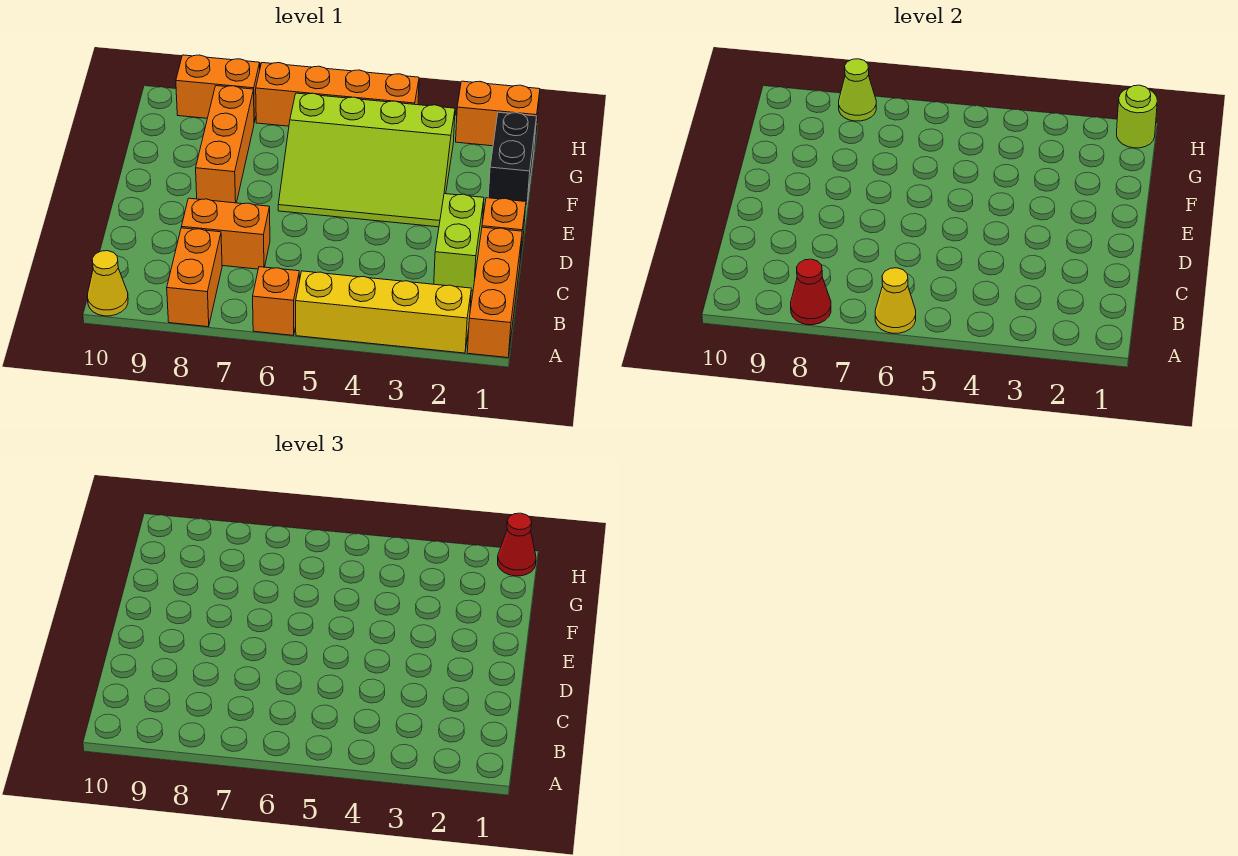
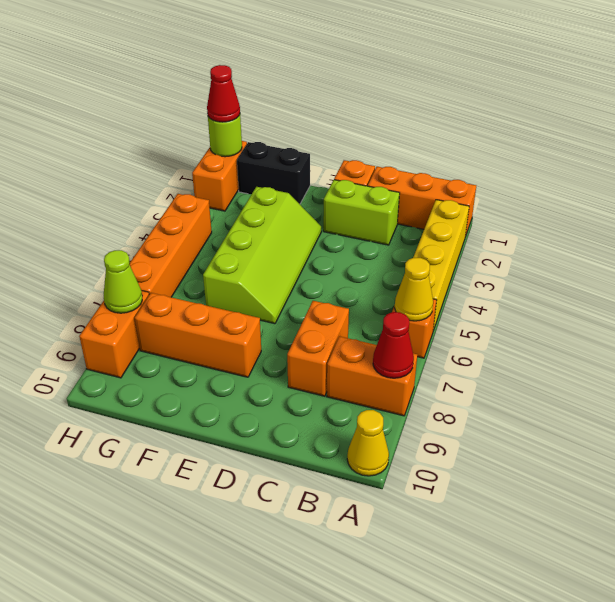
lime 3x4 slope [278,93,455,227] -> lime 2x4 slope [203,187,321,324]

